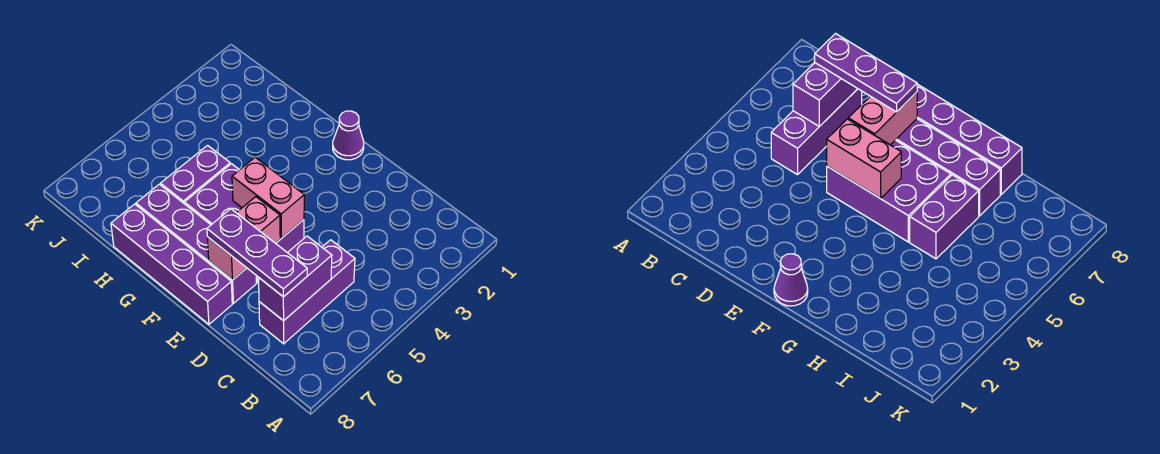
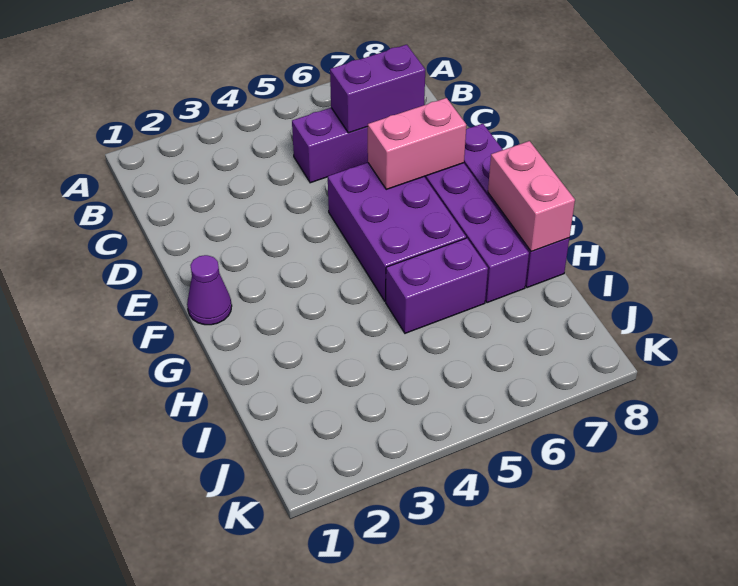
purple 1x3 plate [207,209,307,297] -> none
pink 1x2 brick [232,157,304,238] -> pink 1x2 brick moved to [488,141,575,251]

